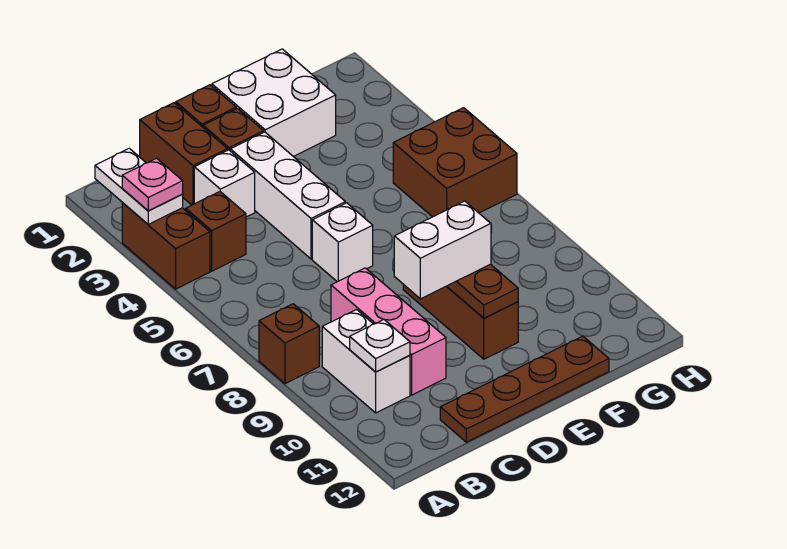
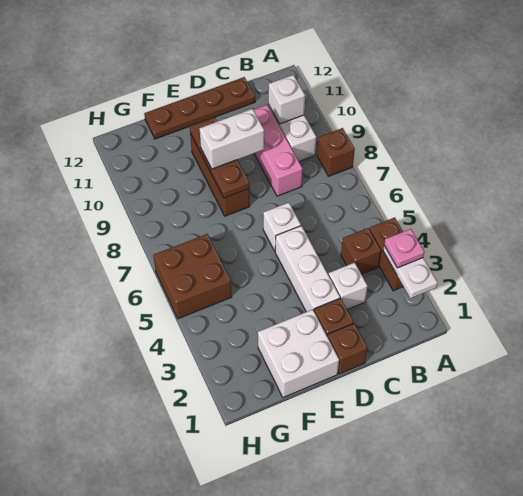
white 1x1 plate [350,319,410,372] -> white 1x1 brick [268,75,305,124]
brown 1x2 brick [140,103,227,205] -> none

